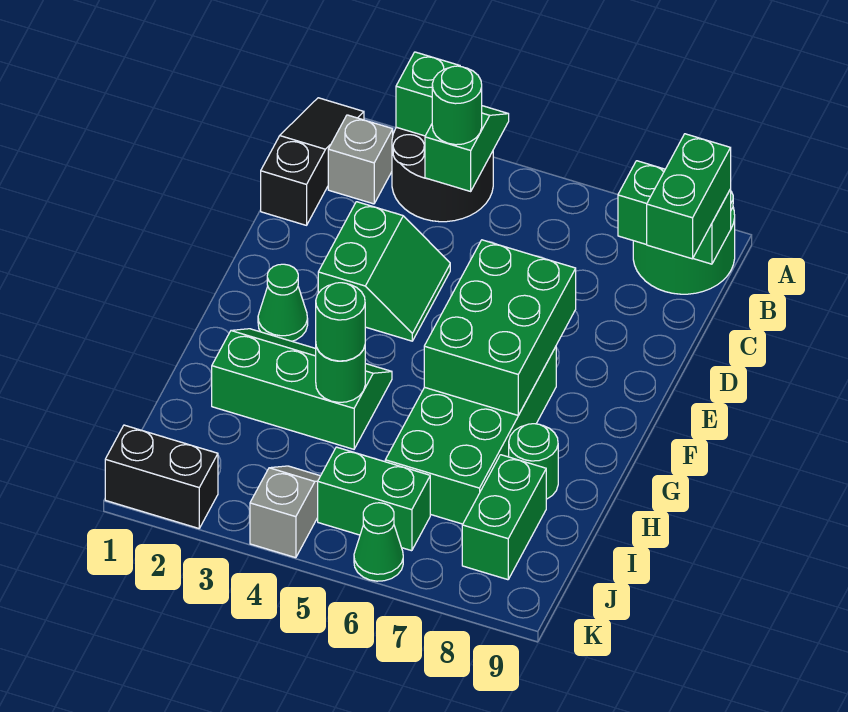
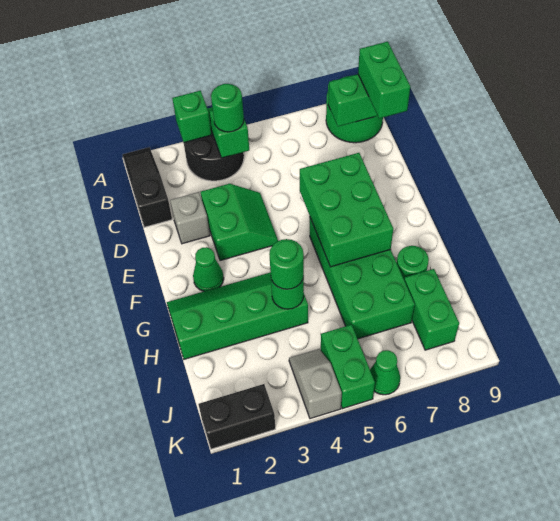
grey 1x1 brick [328,115,393,204] -> grey 1x1 brick moved to [170,192,210,244]
green 2x3 slope [212,329,392,449] -> green 2x4 slope [167,272,308,359]
green 1x2 brick [318,447,430,551] -> green 1x2 brick turned to [321,325,375,409]

